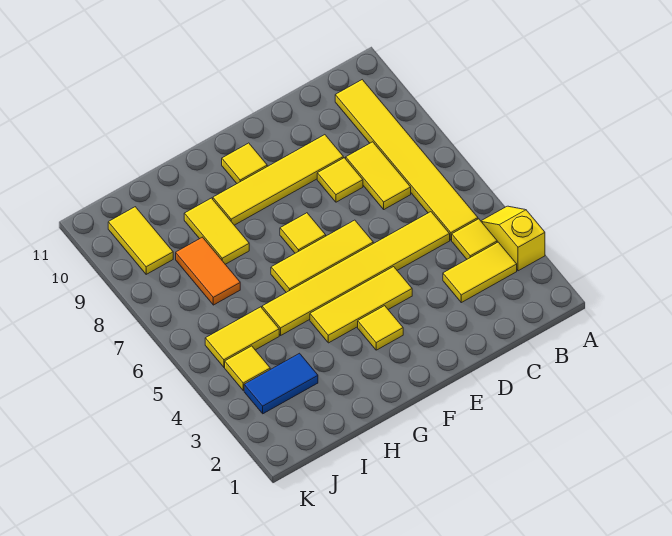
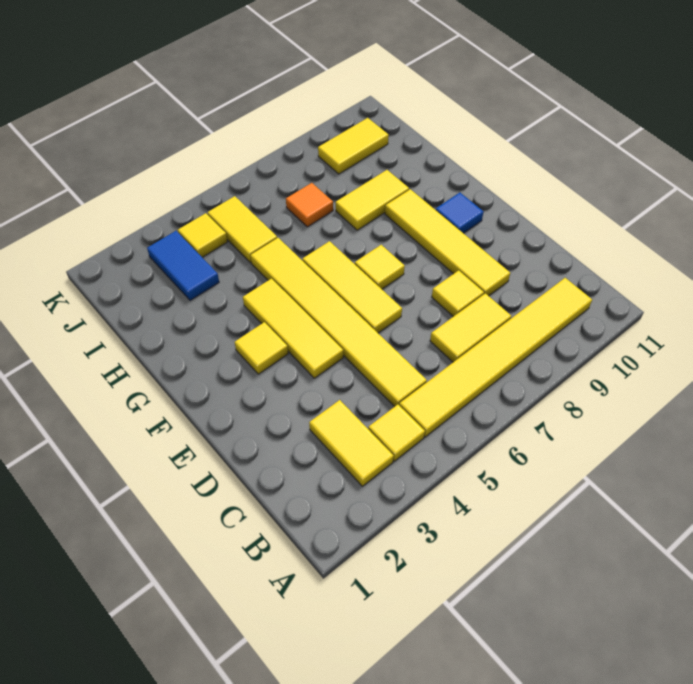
yellow 1x2 slope [481,206,545,271] -> none
yellow 1x1 tile [222,143,267,183] -> blue 1x1 tile [436,193,484,233]
orange 1x2 tile [176,237,240,305] -> orange 1x1 tile [286,183,333,227]

